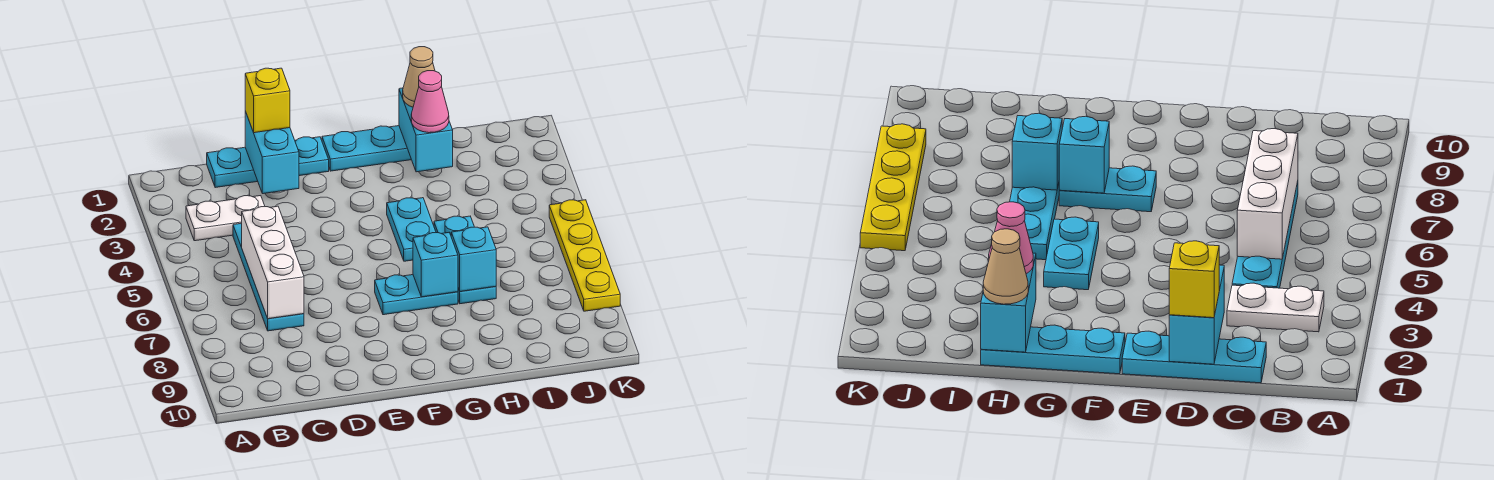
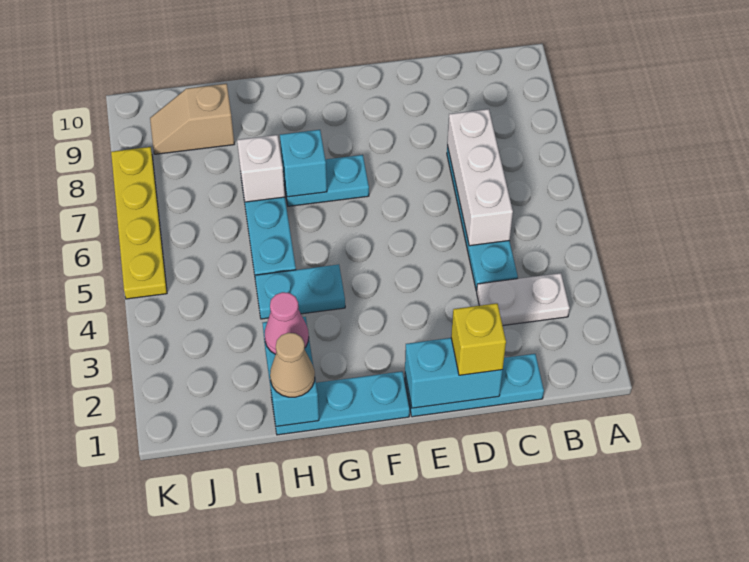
cyan 1x2 brick [245,111,299,194] -> cyan 1x2 brick turned to [405,338,503,408]
cyan 1x2 plate [387,198,436,261] -> cyan 1x2 plate turned to [255,264,345,319]
cyan 1x1 brick [451,227,496,291] -> white 1x1 brick [237,135,285,202]
none -> tan 1x2 slope [150,84,234,154]

